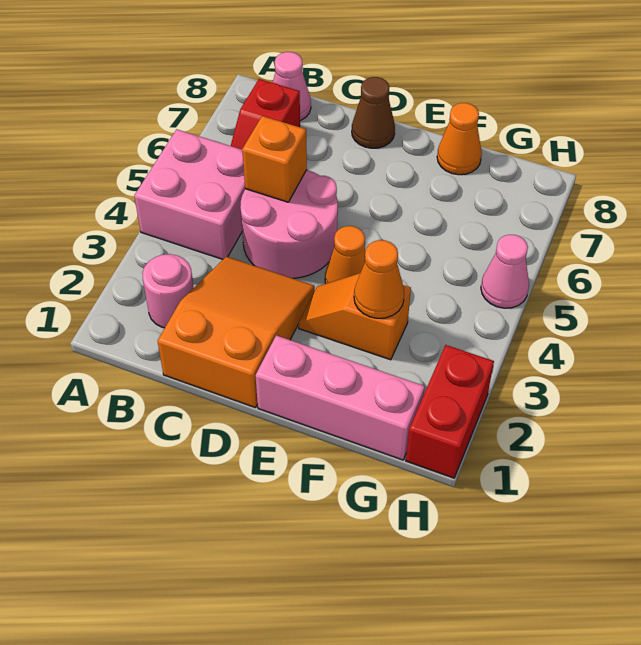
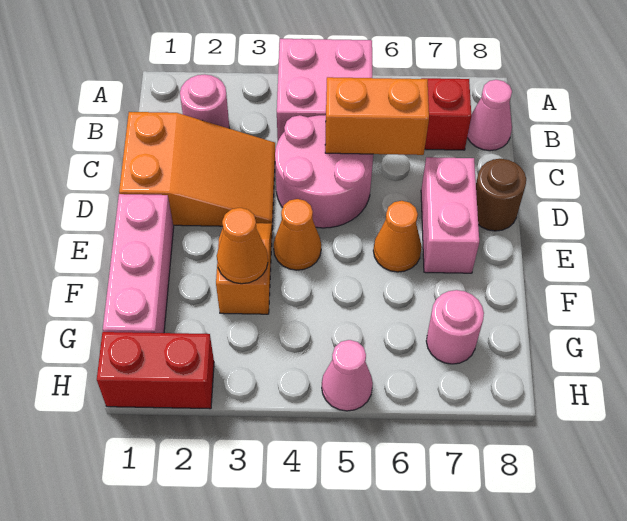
orange 1x1 brick [242,116,307,202] -> orange 1x2 brick [325,77,429,155]
none -> pink 1x2 brick [421,157,479,273]
brown 1x1 cone [352,77,395,148] -> brown 1x1 round brick [476,159,526,231]
orange 1x1 cone [437,103,482,175] -> orange 1x1 cone moved to [373,201,422,272]
none -> pink 1x1 round brick [426,290,484,364]

